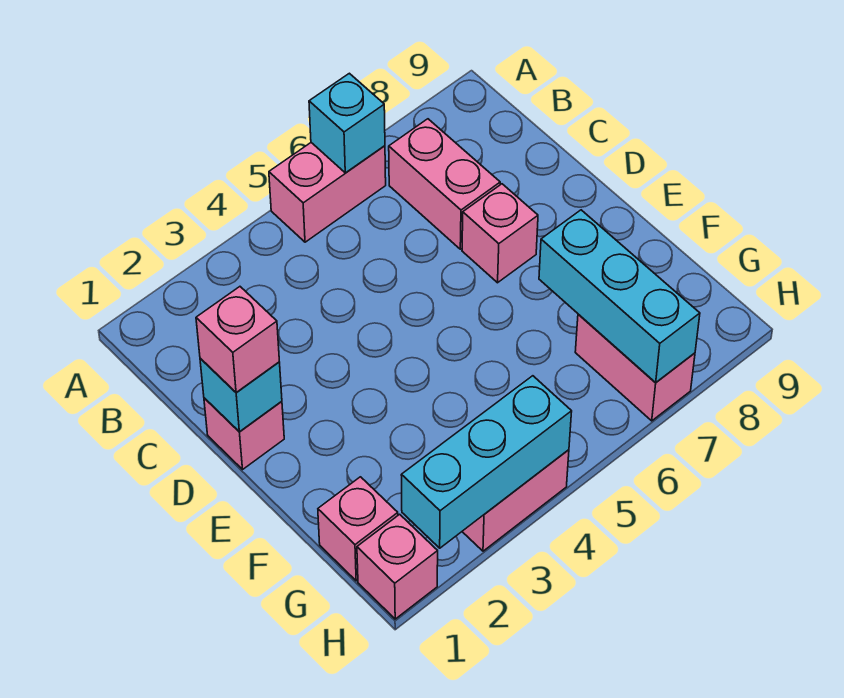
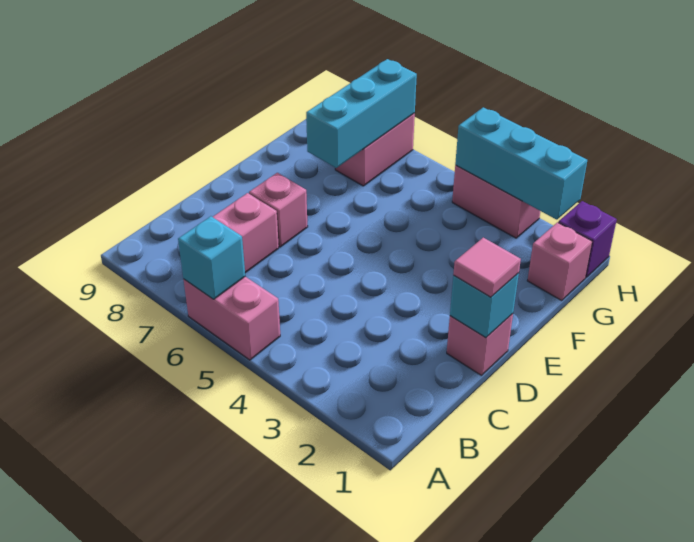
pink 1x1 brick [196,287,279,393] -> pink 1x1 tile [453,238,521,297]
pink 1x1 brick [357,514,438,619] -> purple 1x1 brick [558,201,617,277]

